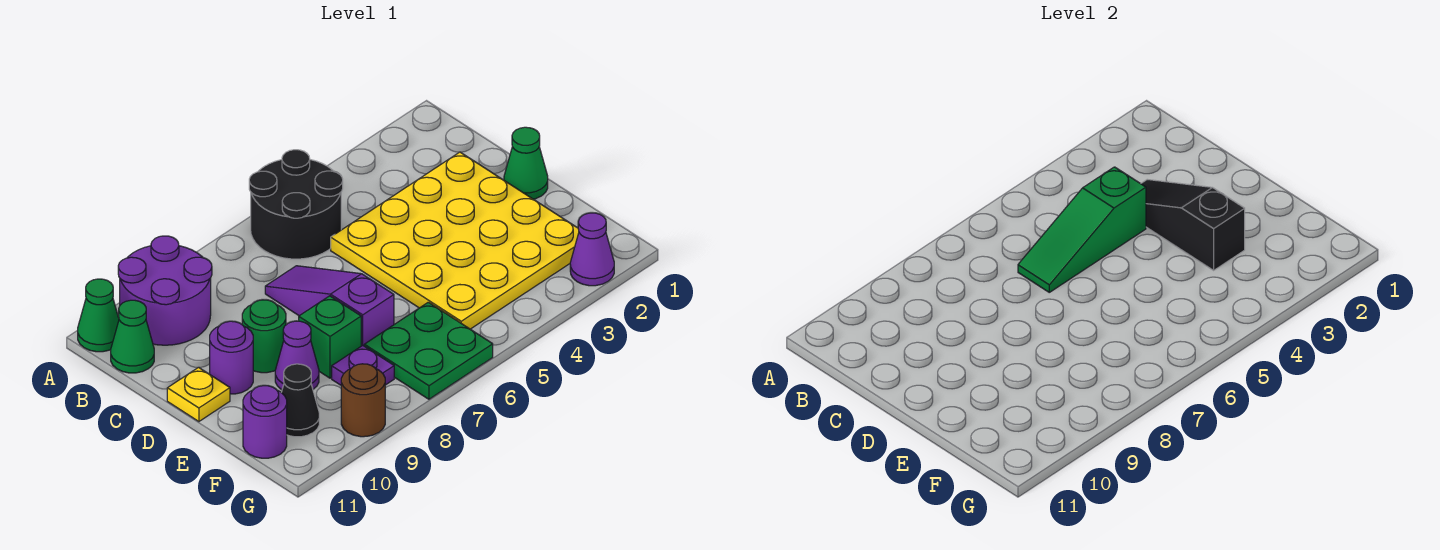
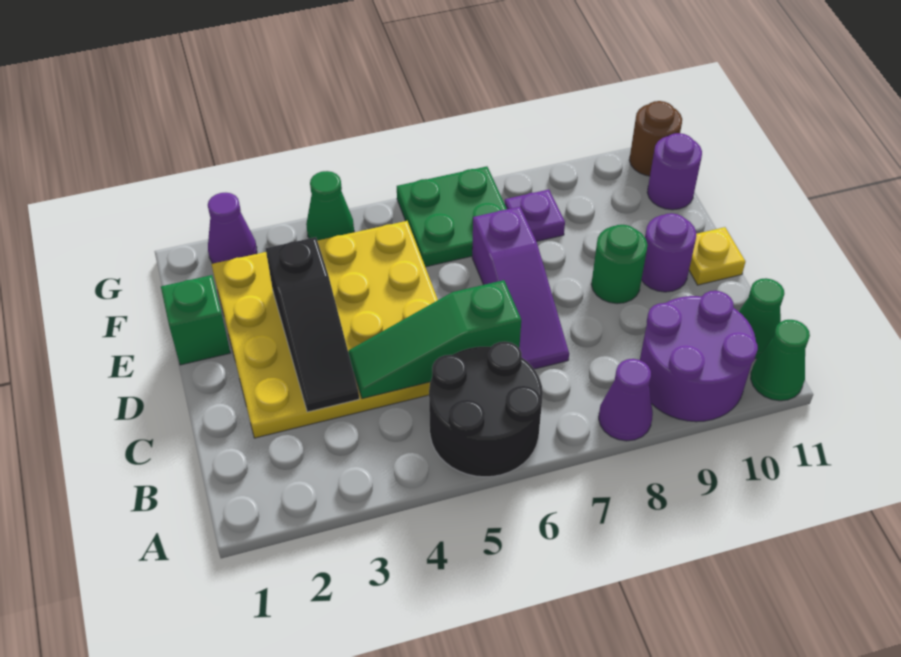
green 1x3 slope [1018,167,1146,292] -> green 1x3 slope turned to [348,280,521,399]
green 1x1 cone [504,127,548,199] -> green 1x1 cone moved to [306,171,354,241]
green 1x1 brick [299,296,361,378] -> green 1x1 brick moved to [161,275,230,365]
purple 1x1 cone [275,321,319,390] -> purple 1x1 cone moved to [599,359,653,441]
black 1x1 cone [281,364,319,437] -> none
brown 1x1 round brick [341,364,385,437] -> brown 1x1 round brick moved to [629,101,682,176]

